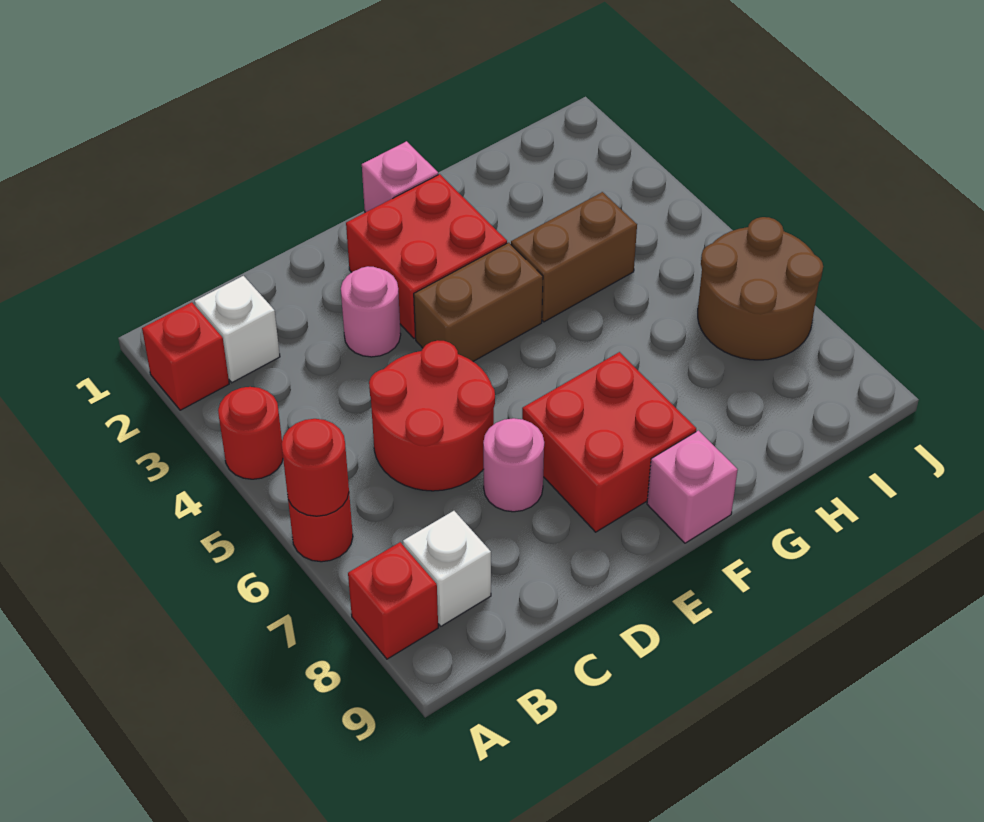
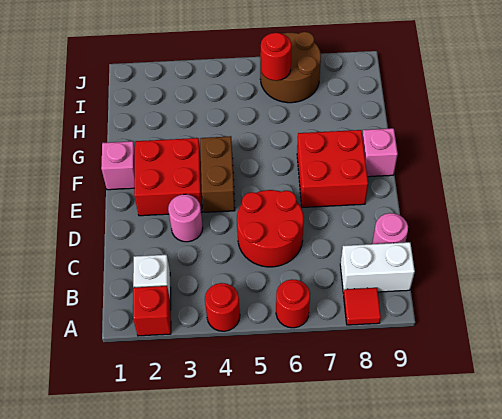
red 1x1 round brick [281,419,349,516] -> red 1x1 round brick moved to [261,33,291,81]
red 1x1 brick [348,542,438,659] -> red 1x1 tile [344,288,381,325]
white 1x1 brick [403,511,491,626] -> white 1x2 brick [340,242,415,293]
pink 1x1 round brick [483,418,544,512] -> pink 1x1 round brick moved to [372,213,408,244]
brown 1x2 brick [511,192,637,322] -> none

